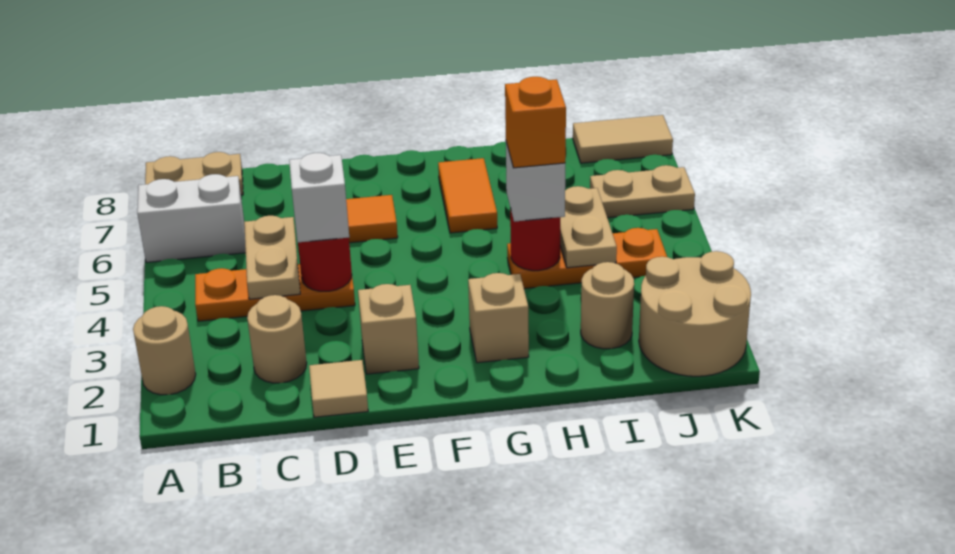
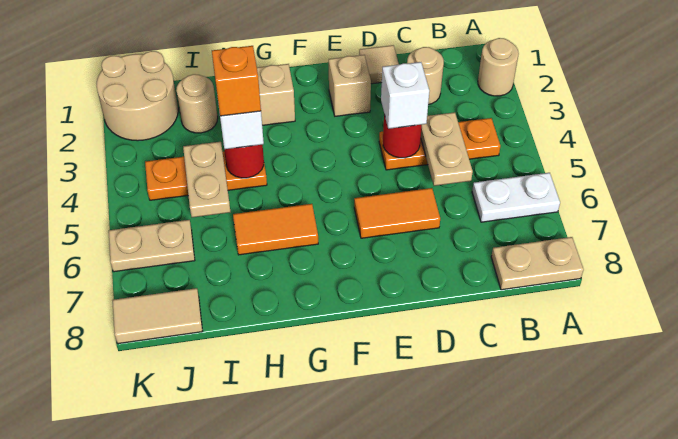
white 1x2 brick [137,174,246,262] -> white 1x2 plate [472,173,560,222]
orange 1x2 tile [438,158,497,233] -> orange 1x2 tile turned to [233,204,318,255]

